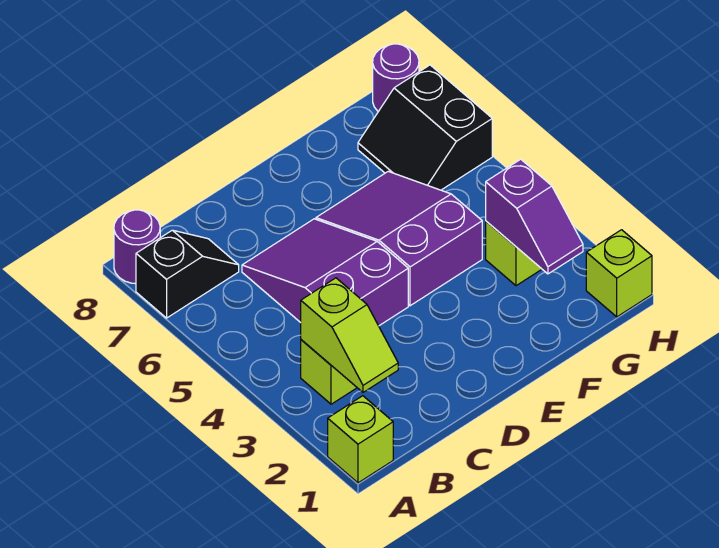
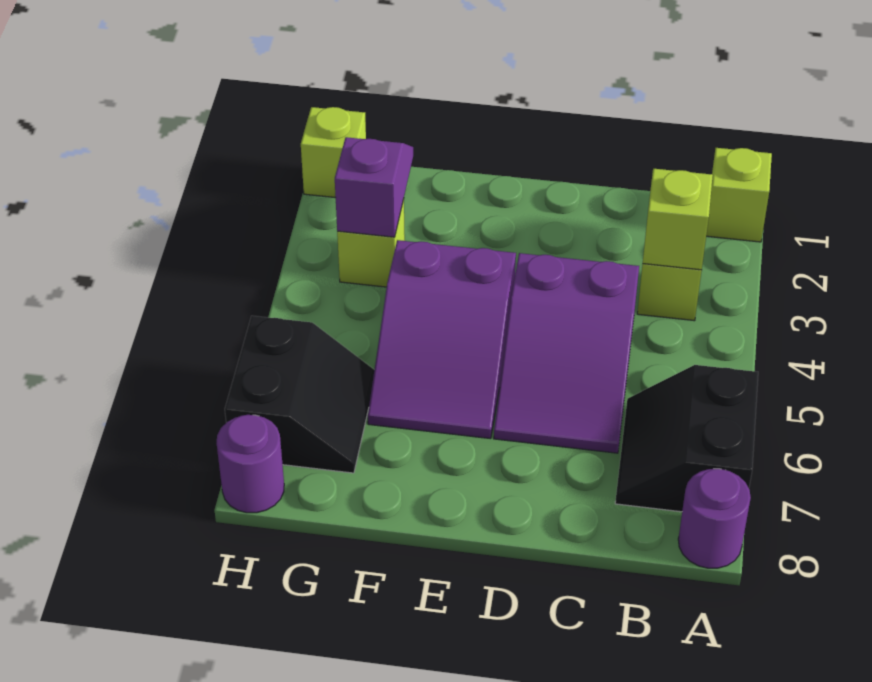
black 1x2 slope [136,230,239,318] -> black 2x2 slope [615,365,758,512]

